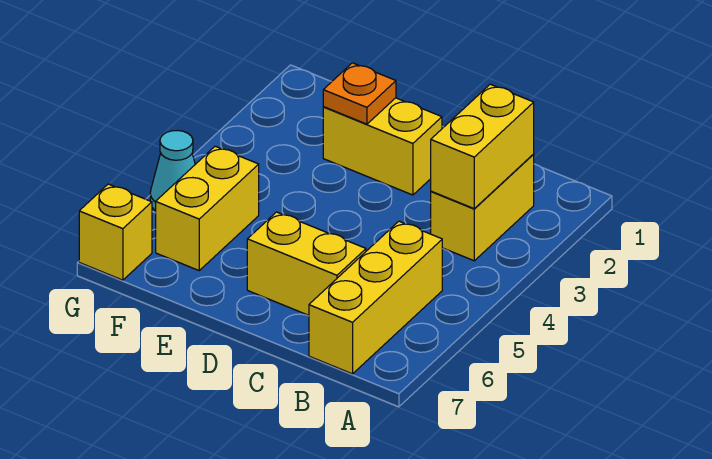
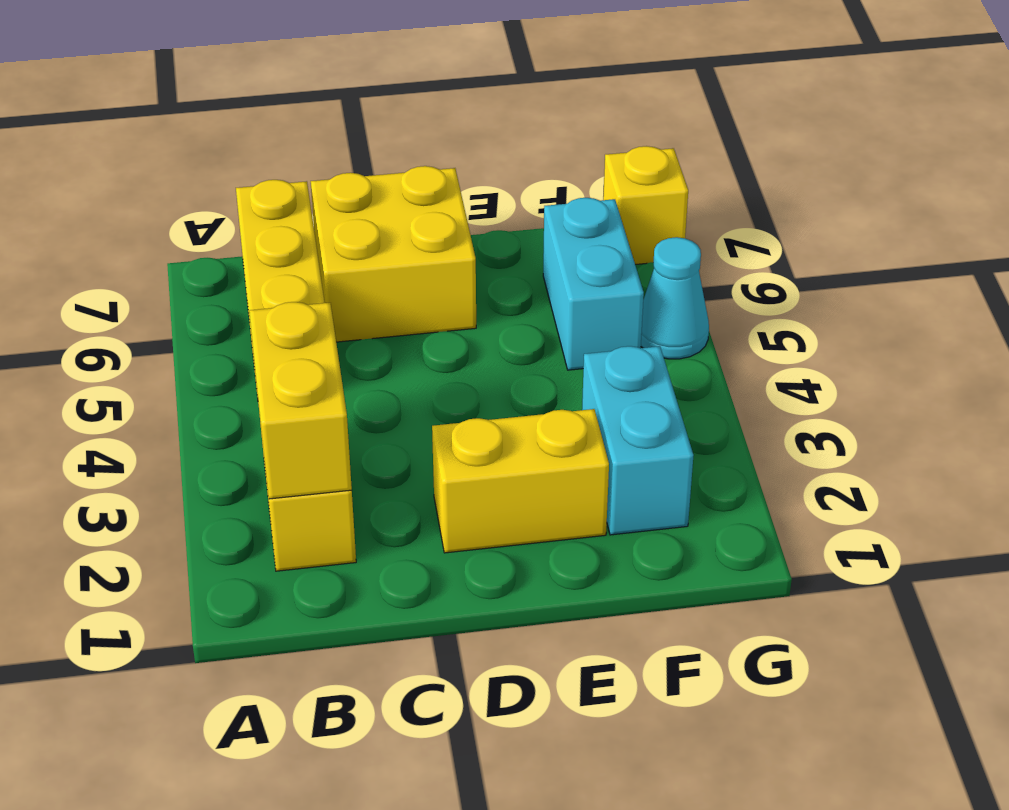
yellow 1x2 brick [247,212,366,315] -> yellow 2x2 brick [311,166,476,342]
orange 1x1 plate [323,63,396,124] -> none
none -> cyan 1x2 brick [582,346,694,535]
yellow 1x2 brick [156,146,259,270] -> cyan 1x2 brick [543,198,644,370]

